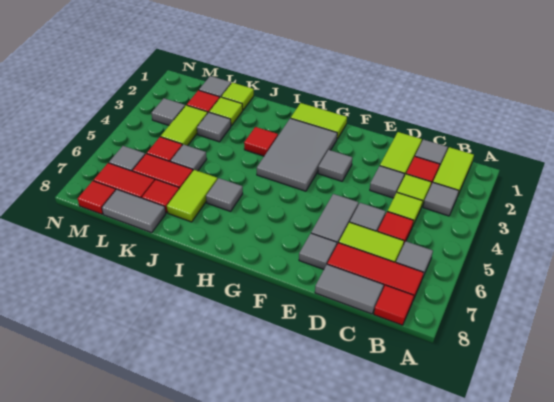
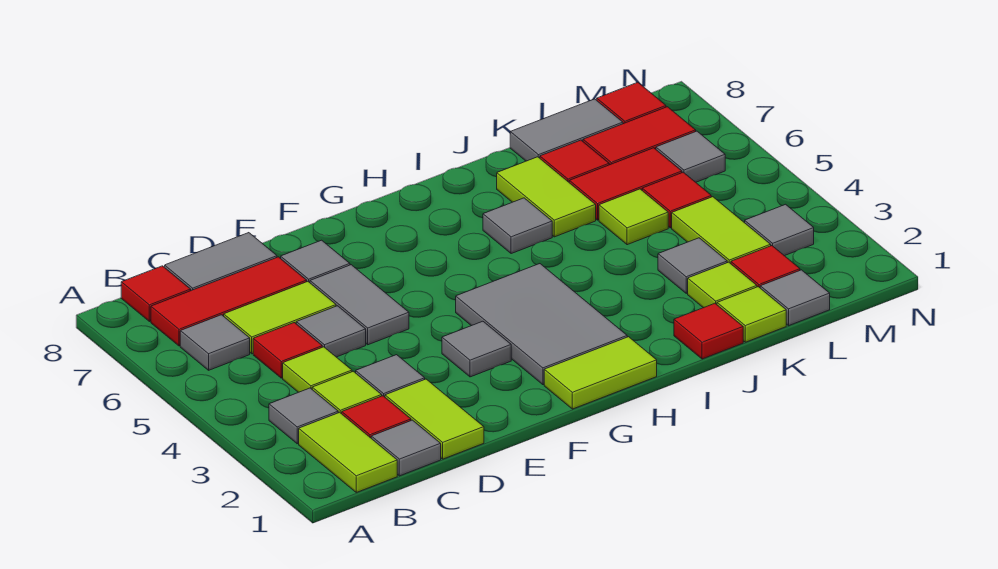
red 1x1 tile [244,127,278,156] -> red 1x1 tile moved to [674,303,743,359]
grey 1x1 tile [171,145,207,171] -> lime 1x1 tile [599,189,668,245]

